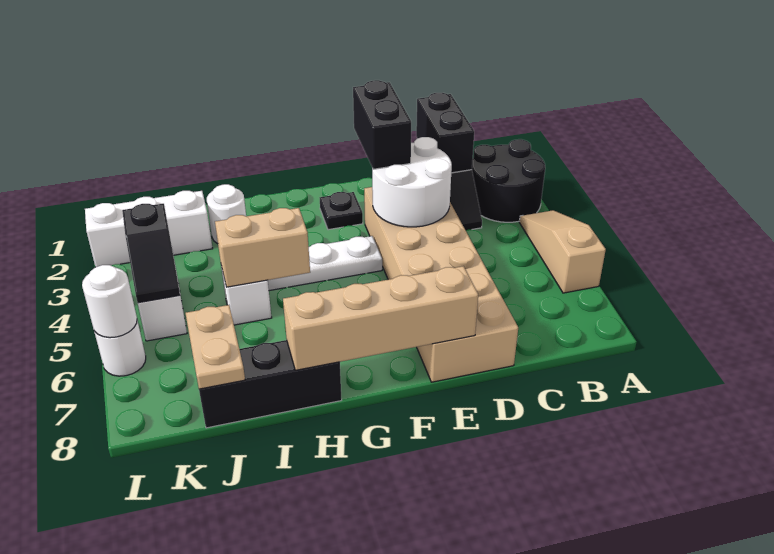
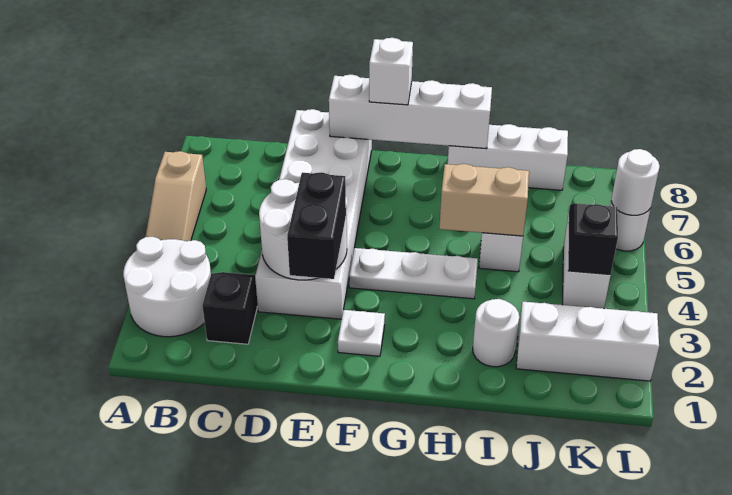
black 2x2 round brick [472,139,545,222] -> white 2x2 round brick [123,237,211,337]
black 1x2 brick [416,93,474,173] -> none
tan 2x6 brick [364,187,518,382] -> white 2x6 brick [255,109,372,319]
tan 1x4 brick [283,266,478,370] -> white 1x4 brick [329,75,492,149]
black 1x1 plate [320,192,363,230] -> white 1x1 plate [338,310,385,356]
none -> white 1x1 brick [369,38,413,105]
black 1x3 brick [199,340,342,428] -> white 1x3 brick [448,124,568,190]
tan 1x2 plate [186,305,245,389] -> none

